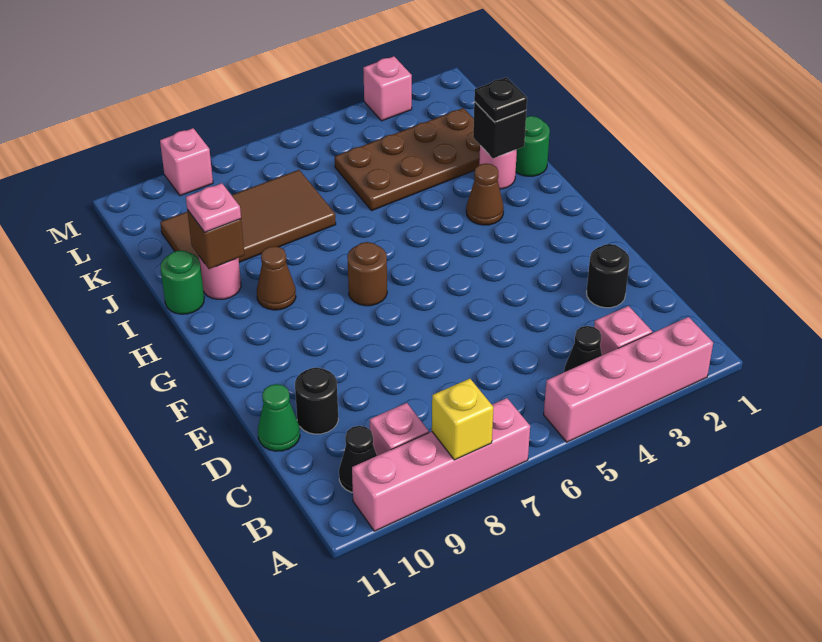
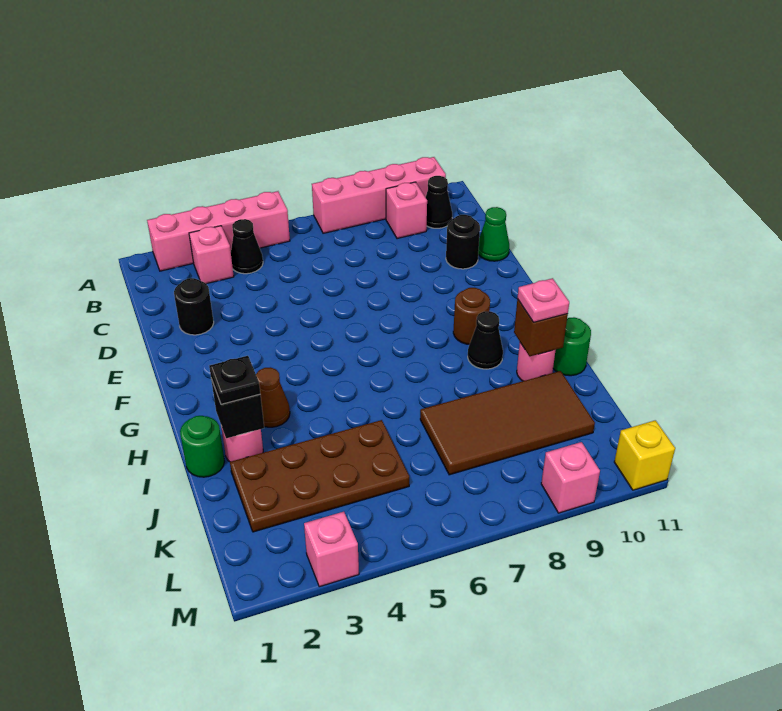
yellow 1x1 brick [432,379,493,460] -> yellow 1x1 brick moved to [614,420,675,490]
brown 1x1 round brick [347,242,387,306] -> brown 1x1 round brick moved to [453,288,490,344]
brown 1x1 cone [257,246,296,310] -> black 1x1 cone [468,311,503,369]

